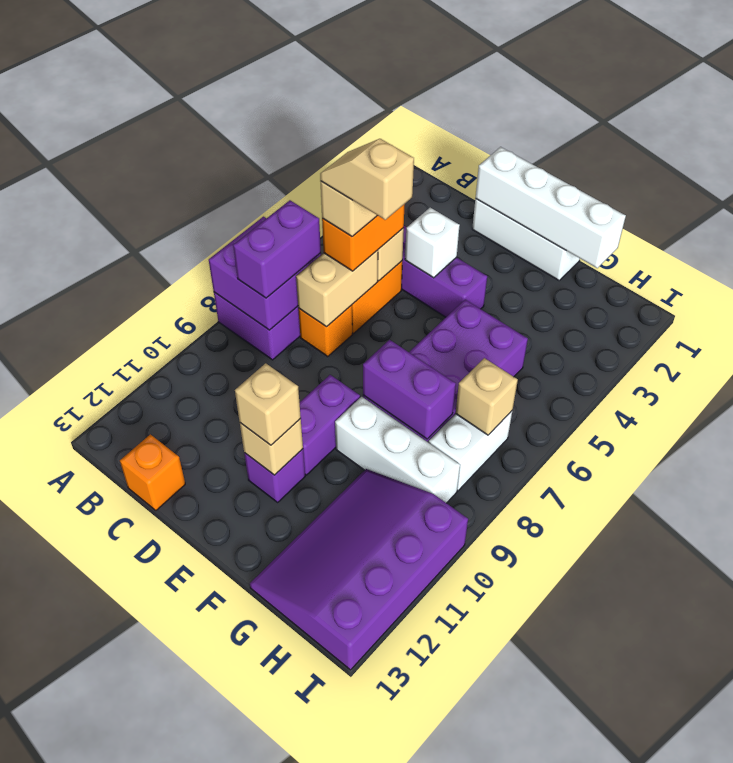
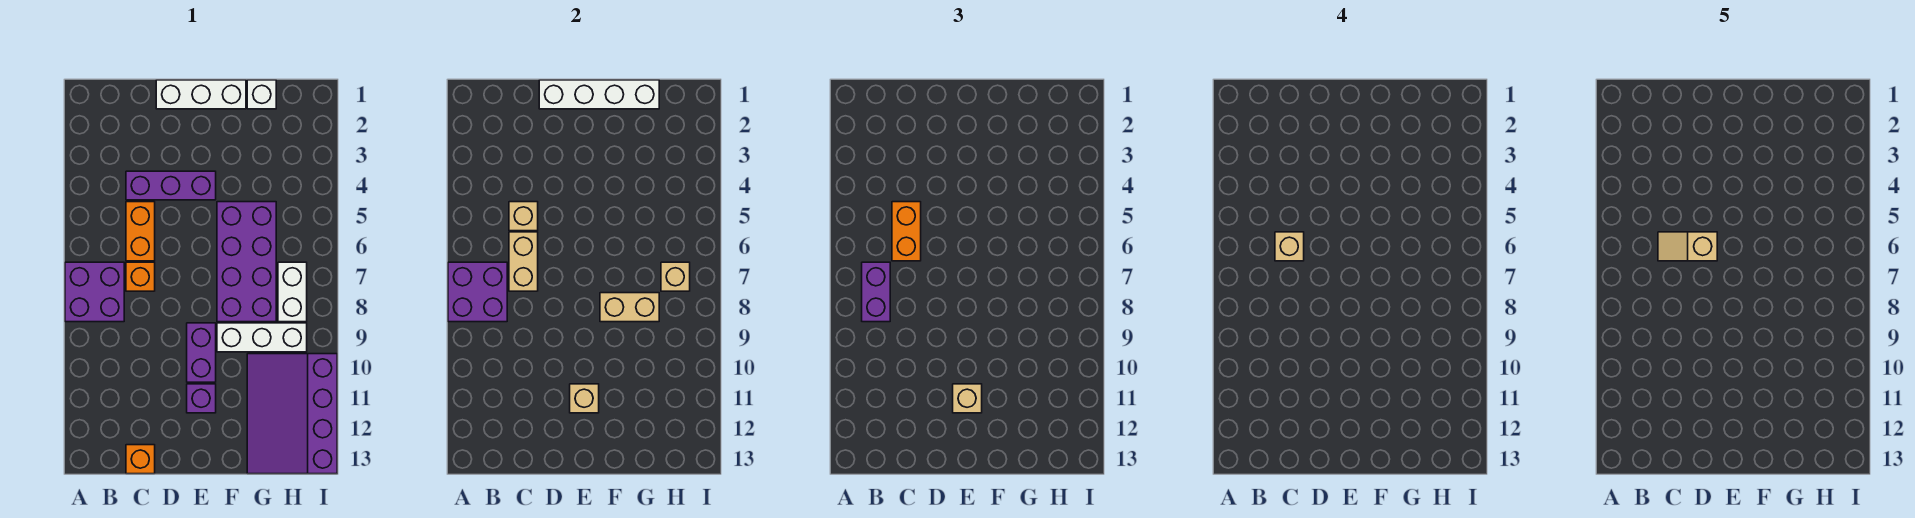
white 1x1 brick [405,208,460,278] -> white 1x1 brick moved to [247,80,276,109]
purple 1x2 brick [363,340,456,439] -> tan 1x2 brick [600,293,659,322]

